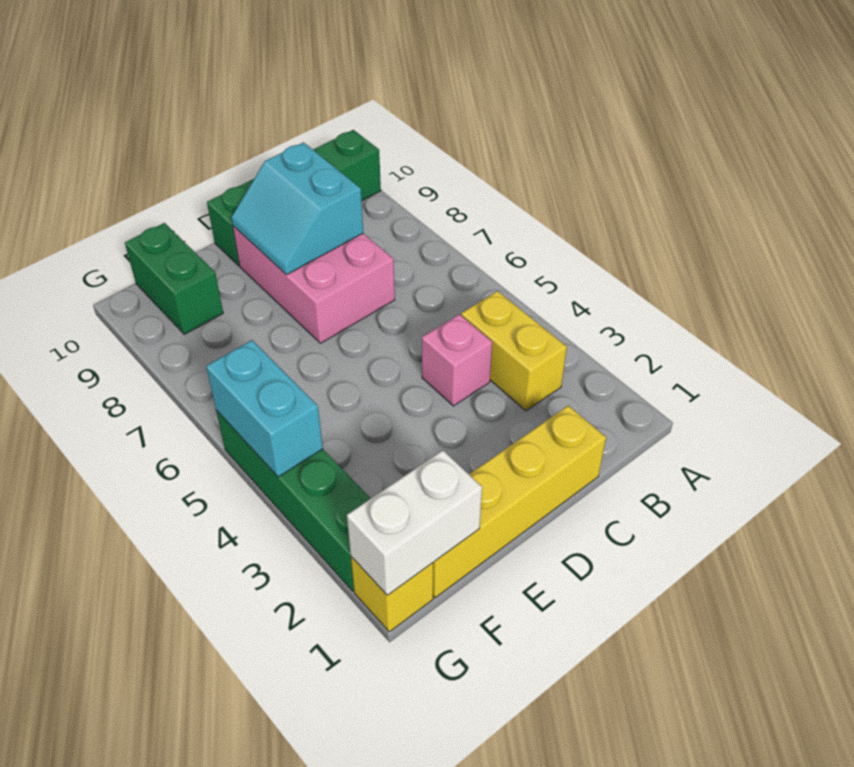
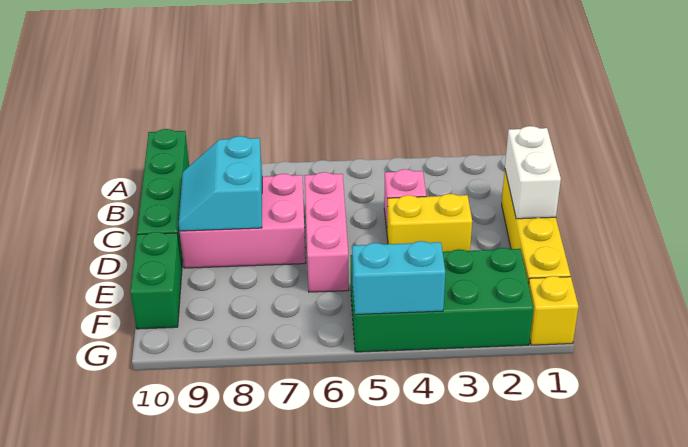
yellow 1x2 brick [461,291,567,411] -> yellow 1x2 brick moved to [387,194,472,252]
none -> pink 1x3 brick [304,172,349,292]
cyan 2x2 slope [231,142,363,275] -> cyan 2x2 slope turned to [179,136,262,231]
white 1x2 brick [347,450,482,595] -> white 1x2 brick moved to [505,126,561,219]
green 1x2 brick [125,223,223,334] -> green 1x2 brick turned to [130,232,182,329]
green 1x4 brick [216,410,371,591] -> green 2x4 brick [351,248,533,352]

